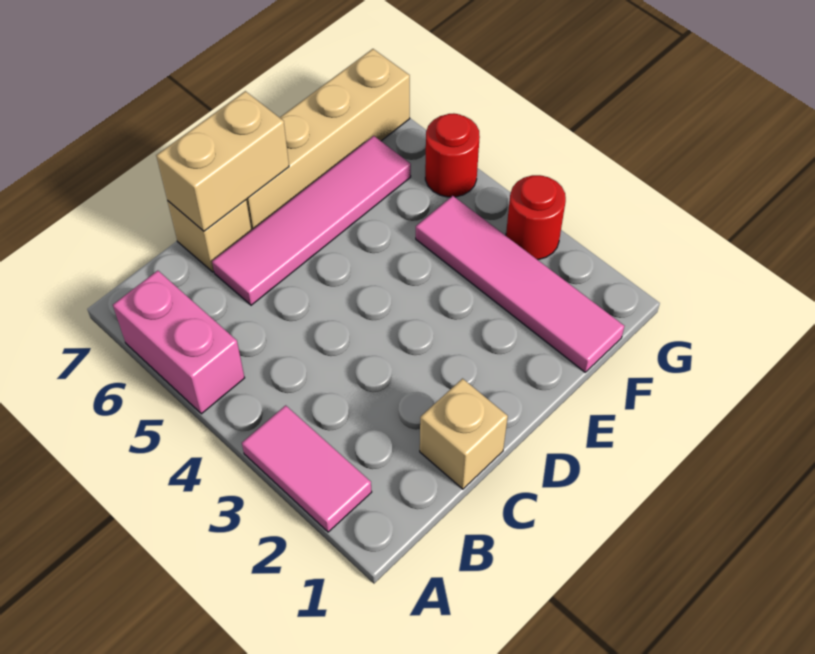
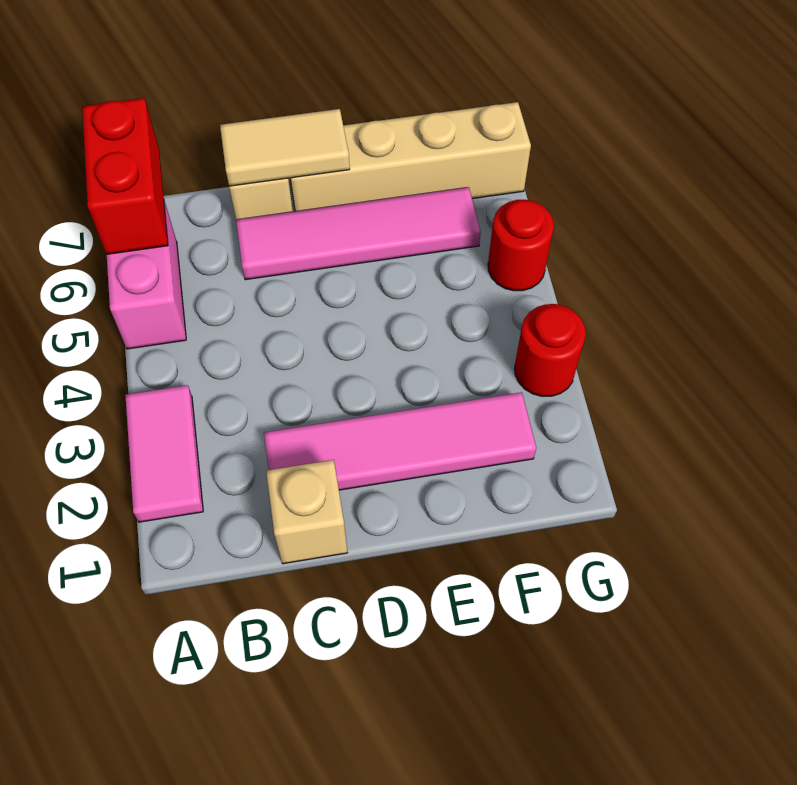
none -> red 1x2 brick [82,98,168,254]
tan 1x2 brick [156,91,289,231] -> tan 1x2 tile [220,109,350,186]
pink 1x4 tile [416,196,624,372] -> pink 1x4 tile turned to [264,392,536,490]

